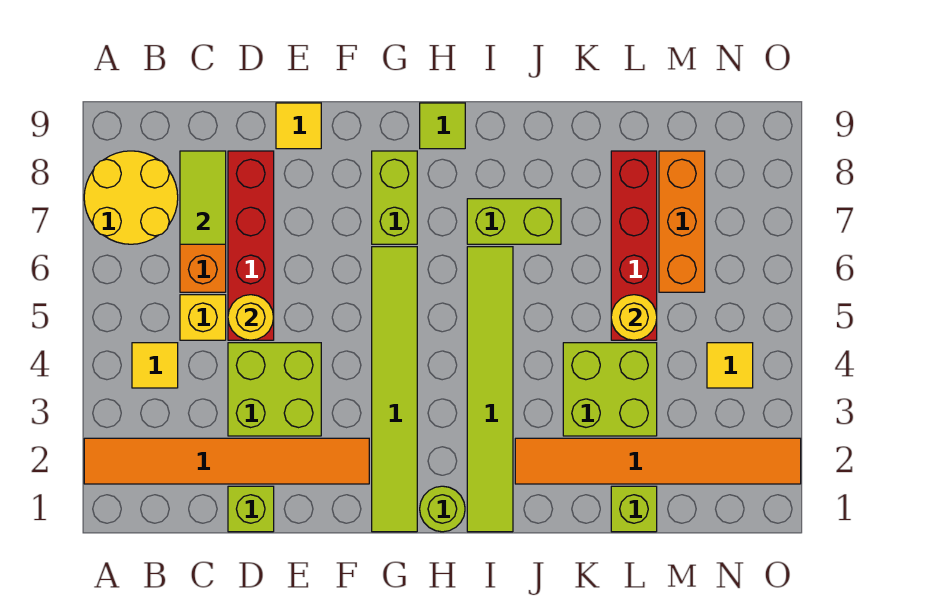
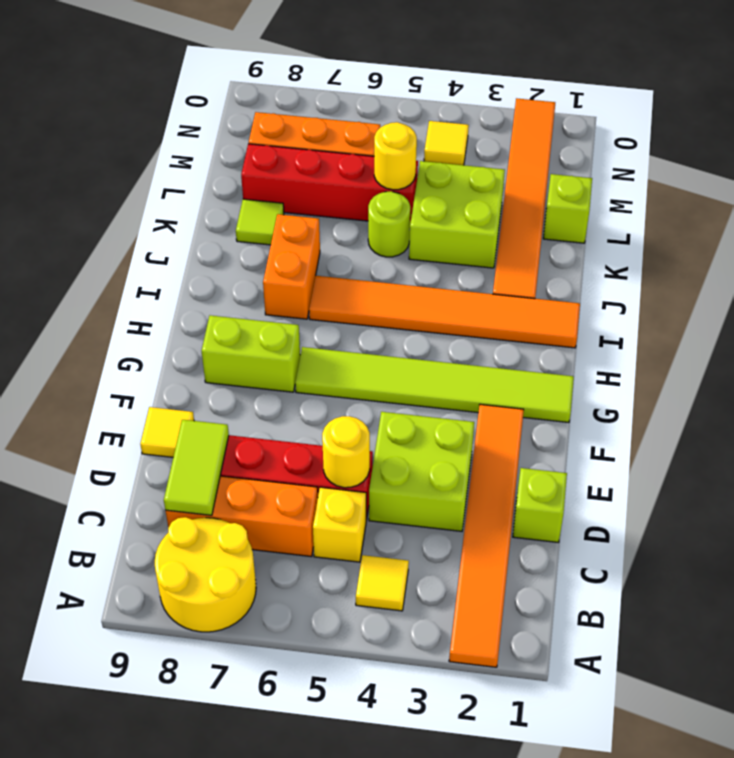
lime 1x2 tile [180,151,226,244] -> lime 1x2 tile turned to [164,420,229,516]
lime 1x1 round brick [420,486,465,532] -> lime 1x1 round brick moved to [368,191,410,257]
lime 1x1 tile [420,103,465,149] -> lime 1x1 tile moved to [236,199,284,245]
lime 1x6 tile [467,247,513,532] -> orange 1x6 tile [309,276,580,348]
lime 1x2 brick [467,199,561,244] -> orange 1x2 brick [263,214,320,319]

